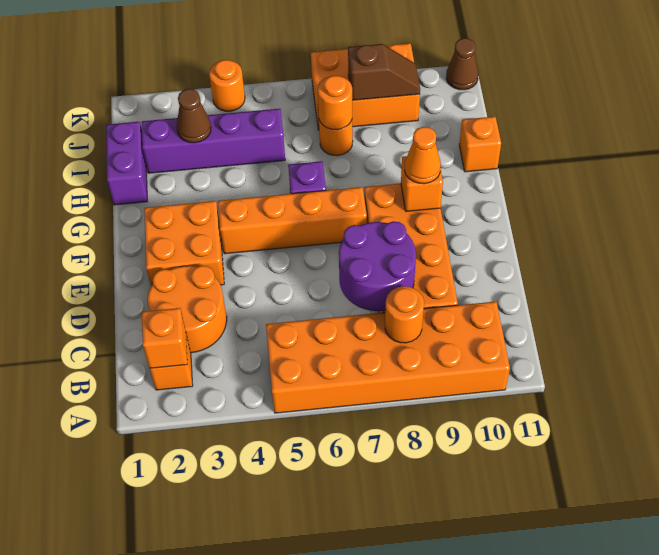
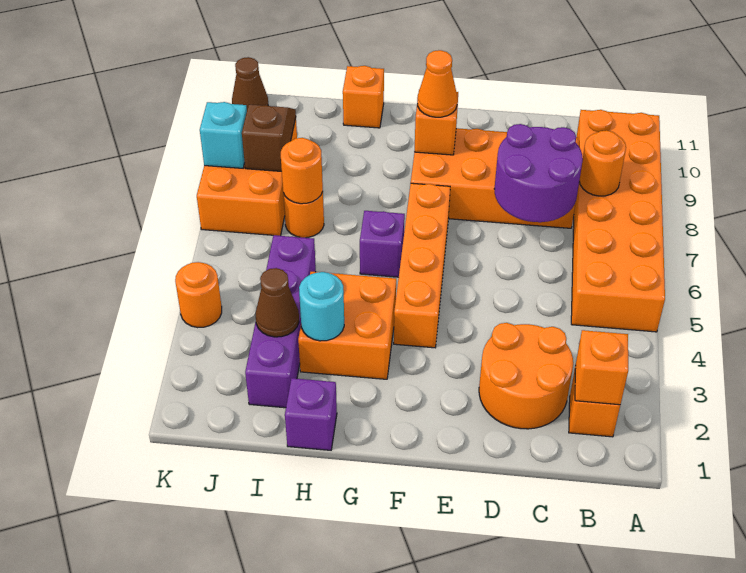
orange 2x2 brick [144,201,224,286] -> orange 2x2 brick moved to [298,272,396,379]
purple 1x2 brick [106,122,147,205] -> purple 1x1 brick [285,378,337,450]
none -> cyan 1x1 round brick [299,272,344,341]
none -> cyan 1x1 brick [200,102,247,168]

